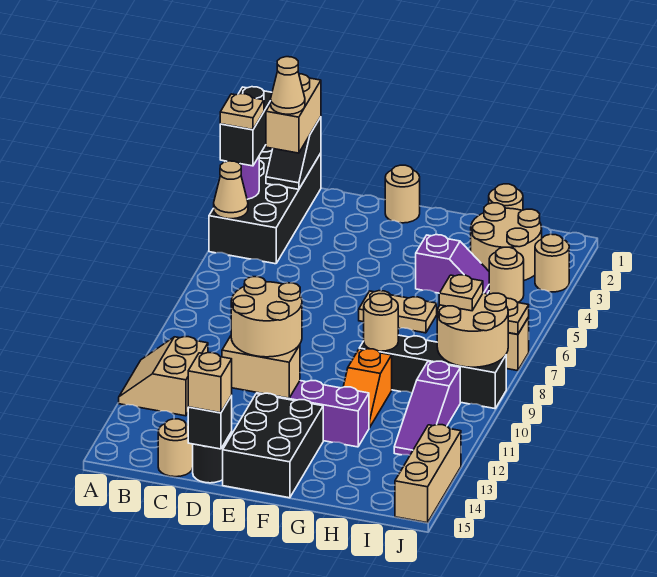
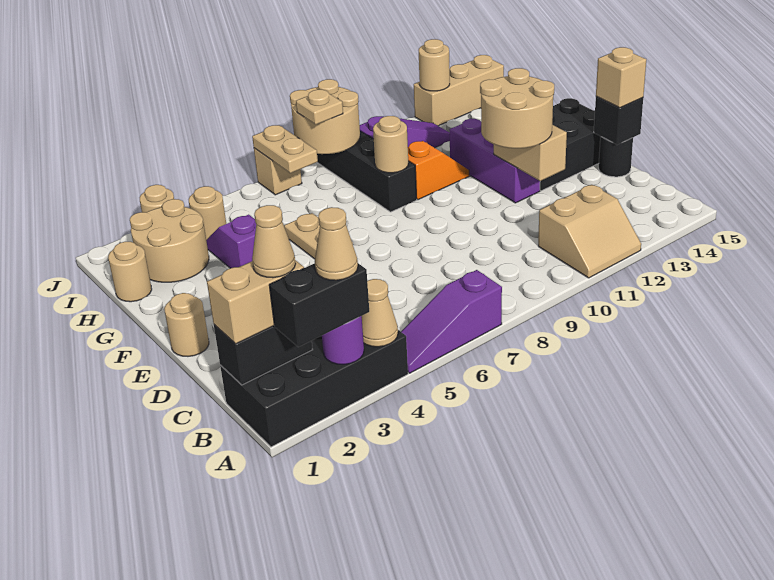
tan 1x1 plate [220,94,264,130] -> tan 1x1 cone [315,207,358,280]
none -> purple 1x3 slope [401,270,502,373]
tan 1x1 round brick [158,419,193,477] -> tan 1x1 round brick moved to [419,39,450,91]

